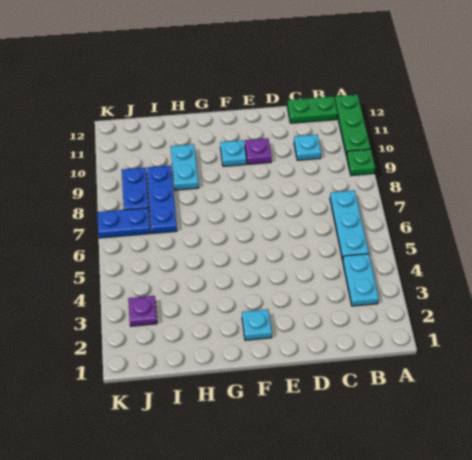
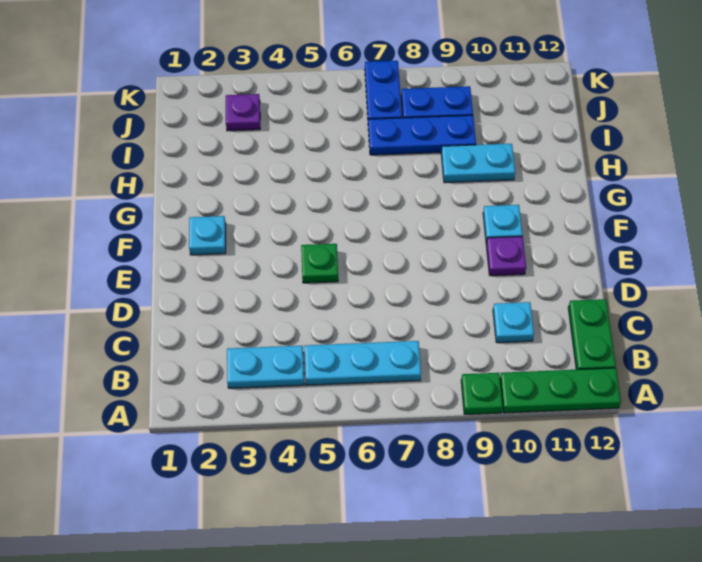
none -> green 1x1 plate [301,244,338,283]

